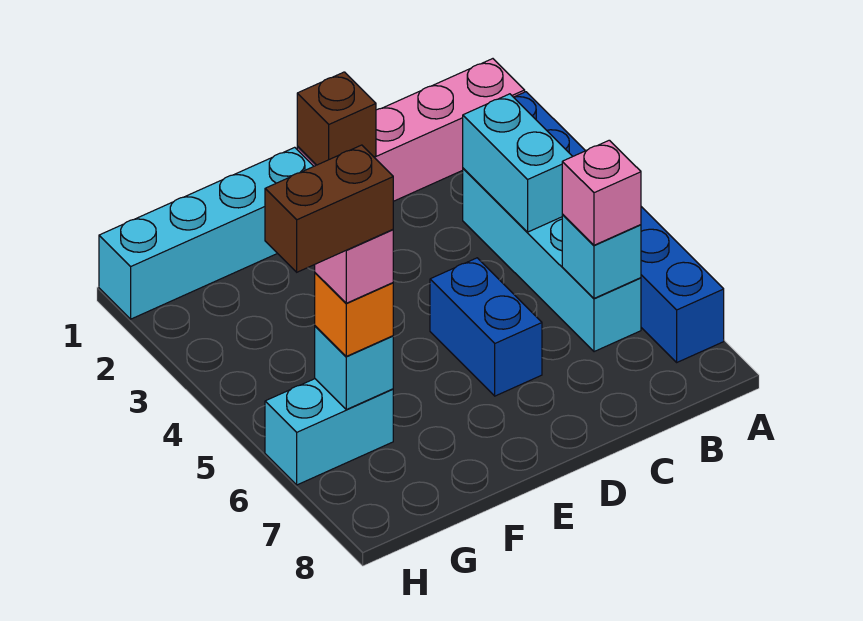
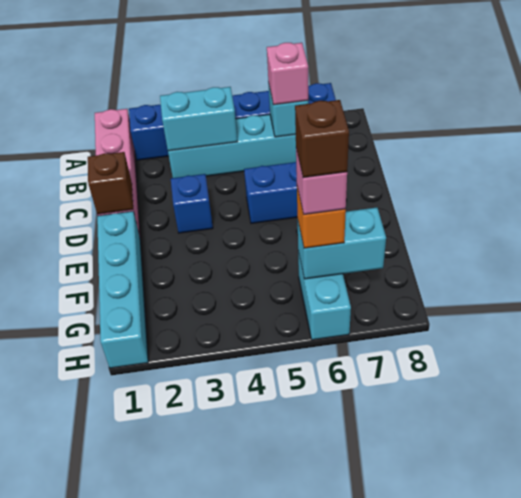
none -> blue 1x1 brick [171,174,213,233]
cyan 1x1 brick [315,326,393,410] -> cyan 1x2 brick [298,208,386,279]
brown 1x2 brick [265,145,393,272] -> brown 1x1 brick [295,100,349,178]

